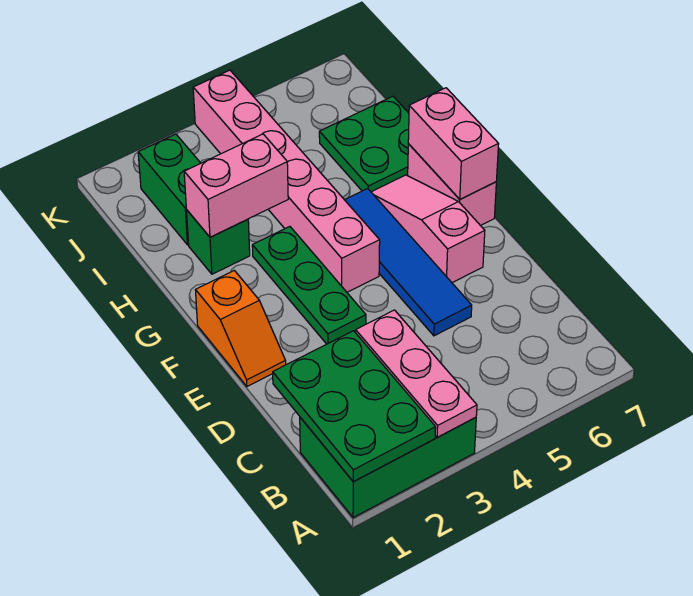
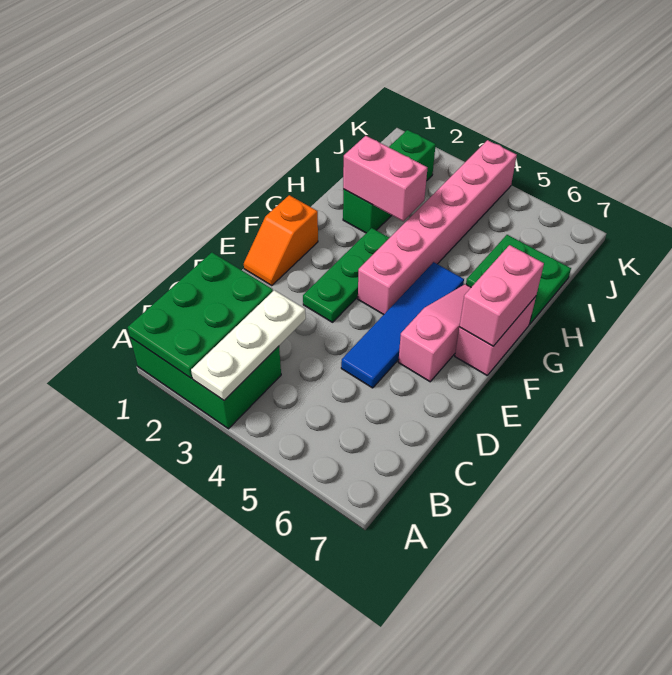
pink 1x3 plate [356,310,477,438] -> white 1x3 plate [191,290,306,400]

